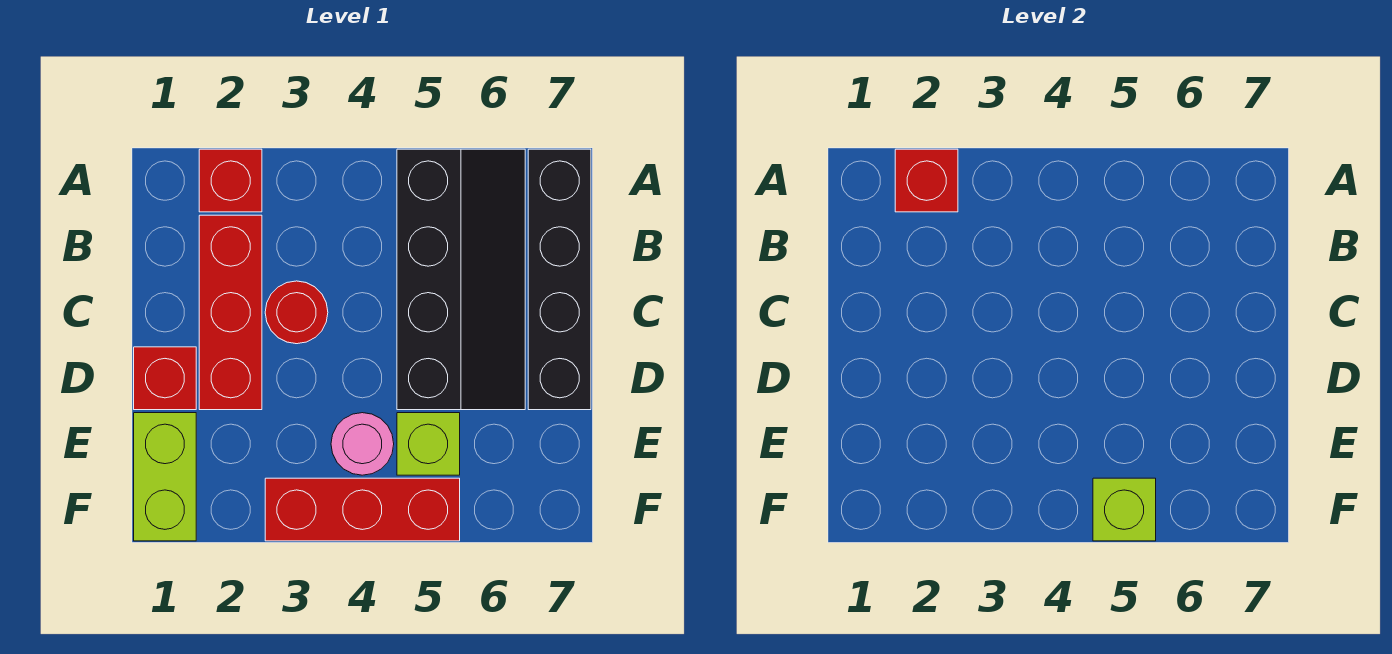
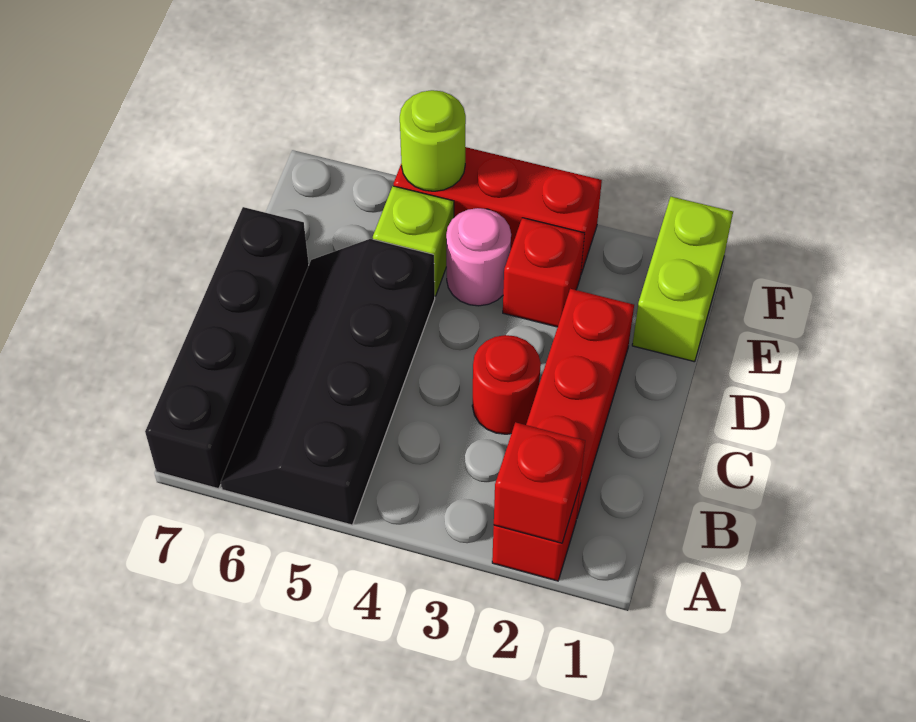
red 1x1 brick [134,347,196,410] -> red 1x1 brick moved to [503,218,585,327]
lime 1x1 brick [1093,478,1156,541] -> lime 1x1 round brick [400,90,466,191]

